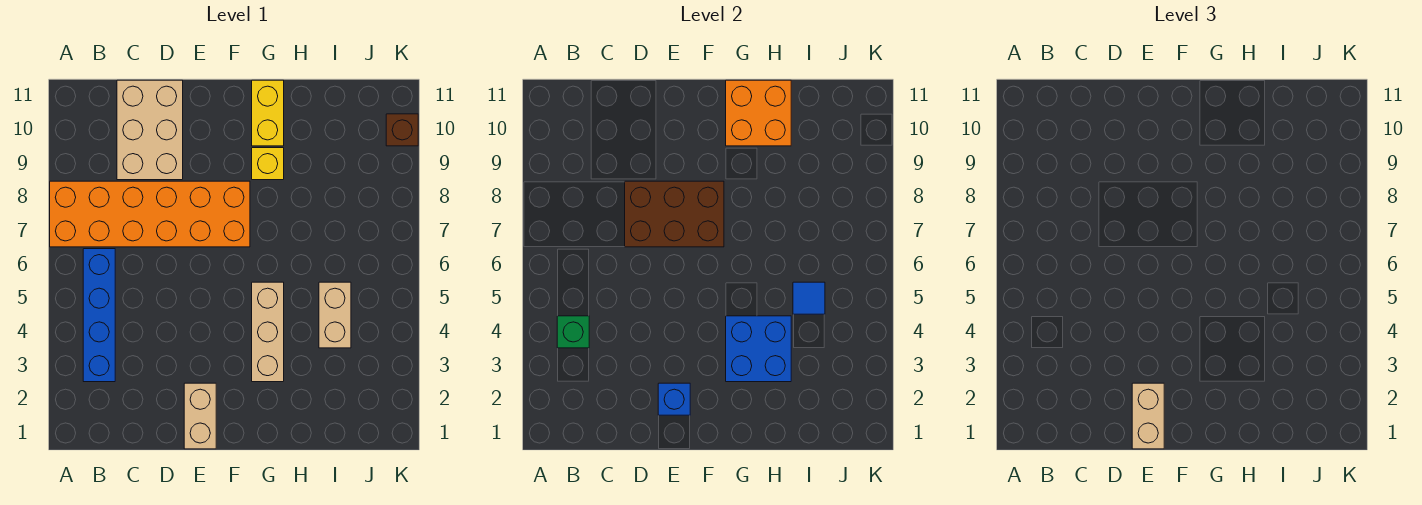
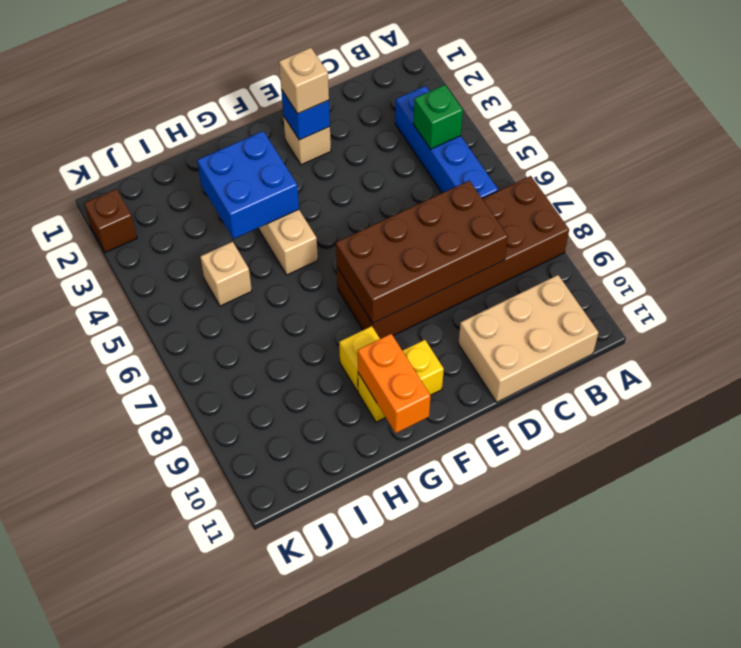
orange 2x6 brick [50,181,250,247] -> brown 2x6 brick [337,176,569,339]
tan 2x3 brick [117,80,183,180] -> tan 2x3 brick turned to [458,275,599,402]
brown 2x3 brick [625,181,724,247] -> brown 2x4 brick [336,181,508,323]
tan 1x2 brick [184,383,216,449] -> tan 1x1 brick [283,116,331,165]
tan 1x2 brick [1132,383,1164,449] -> tan 1x1 brick [279,48,329,114]
yellow 1x2 brick [252,80,284,146] -> yellow 1x2 brick turned to [358,340,444,422]
orange 2x2 brick [726,80,791,146] -> orange 1x2 brick [358,334,431,433]
tan 1x2 brick [319,282,351,348] -> tan 1x1 brick [200,242,252,306]
blue 1x1 tile [793,282,825,314] -> none
brown 1x1 brick [386,114,418,146] -> brown 1x1 brick moved to [84,189,137,253]

